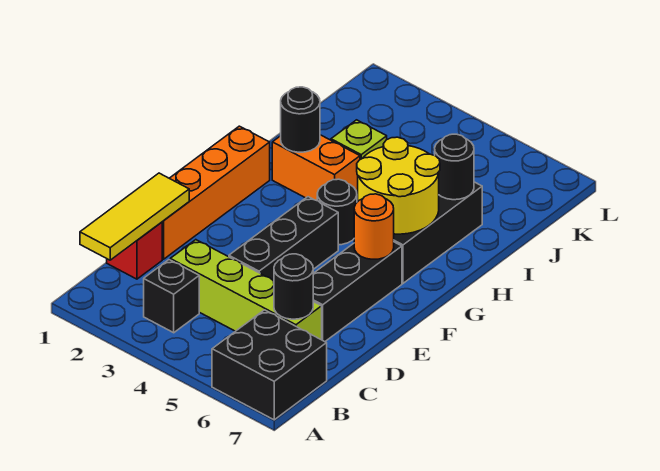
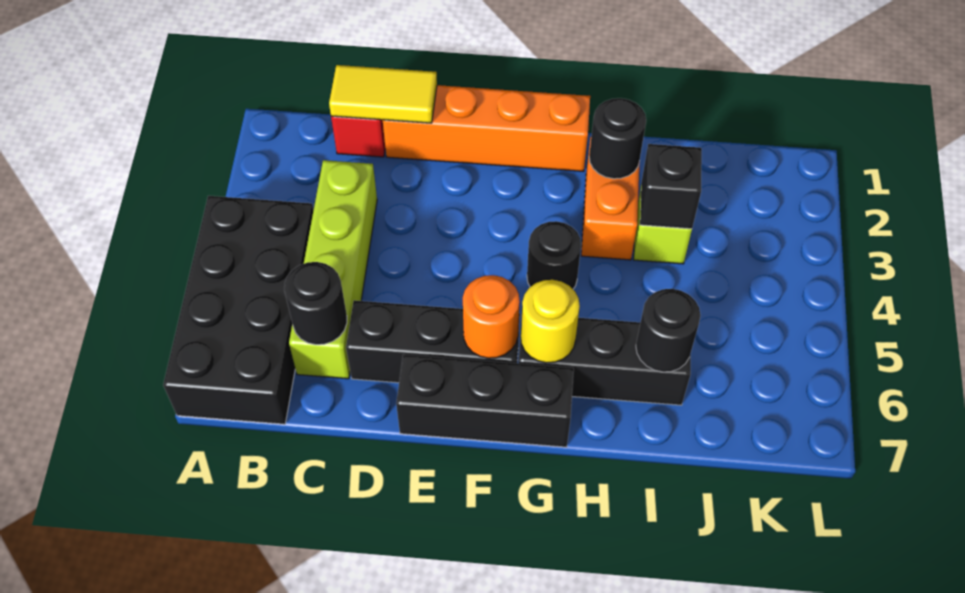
black 2x2 brick [212,310,327,420] -> black 2x4 brick [163,196,314,424]
yellow 1x3 tile [80,173,189,260] -> yellow 1x2 tile [329,65,437,123]
black 1x1 brick [144,260,199,333] -> black 1x1 brick moved to [640,144,702,229]
black 1x3 brick [229,197,338,281] -> black 1x3 brick moved to [396,354,574,447]
yellow 2x2 round brick [357,137,440,234] -> yellow 1x1 round brick [521,280,580,363]

